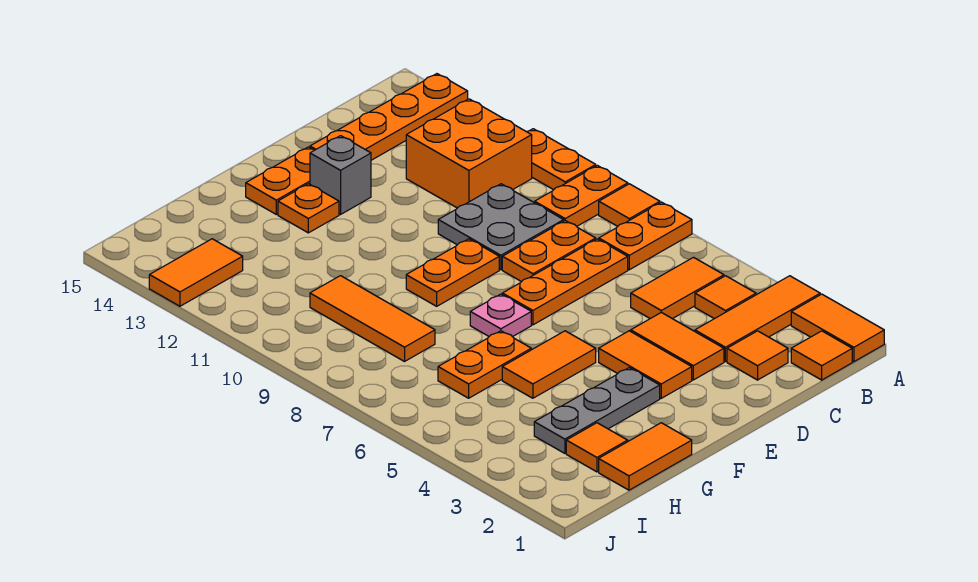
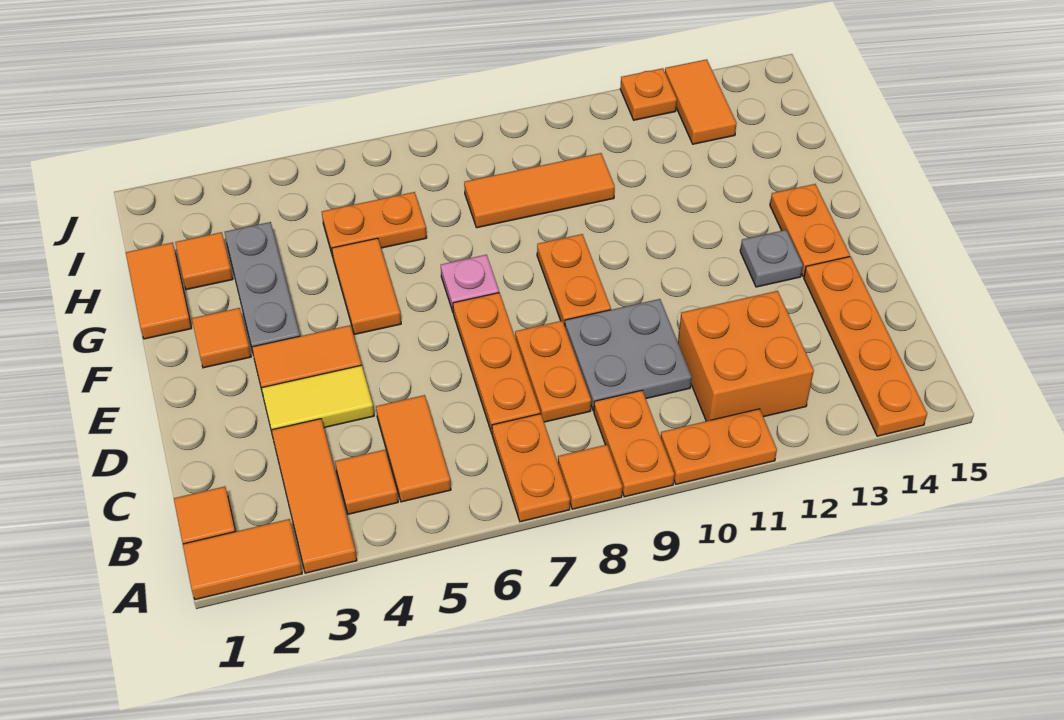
orange 1x1 tile [727,331,788,380] -> orange 1x1 tile moved to [192,308,251,368]
orange 1x2 tile [631,312,724,380] -> yellow 1x2 tile [262,365,374,431]
grey 1x1 brick [310,136,371,214] -> grey 1x1 plate [740,230,803,287]
orange 1x1 plate [278,184,339,233] -> orange 1x1 plate moved to [620,68,677,120]
orange 1x2 plate [438,331,531,398] -> orange 1x2 plate turned to [322,192,427,257]

